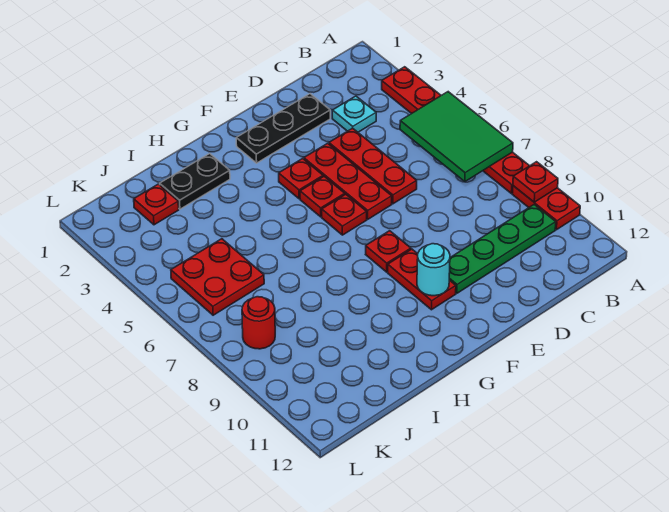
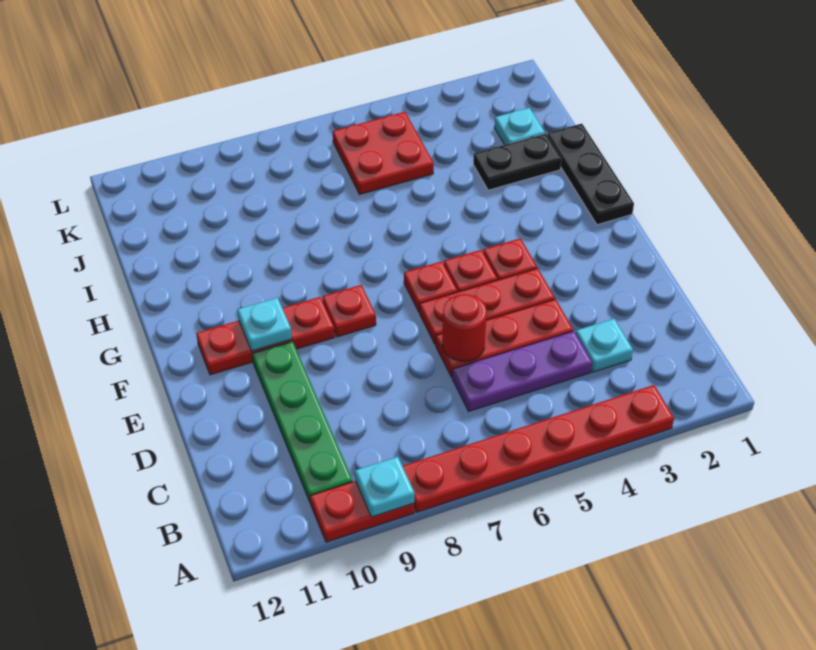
green 2x3 tile [400,92,513,182] -> none
red 1x1 plate [513,162,558,202] -> cyan 1x1 plate [355,457,415,517]
none -> purple 1x3 plate [452,331,592,411]
black 1x3 plate [236,94,330,163] -> black 1x3 plate moved to [547,124,634,225]
red 1x2 plate [388,249,456,310] -> red 1x3 plate [196,297,335,375]
cyan 1x1 round brick [417,244,450,296] -> cyan 1x1 plate [237,298,292,351]
black 1x2 plate [160,154,230,209] -> black 1x2 plate turned to [473,134,562,190]
red 1x1 plate [134,184,179,225] -> cyan 1x1 plate [494,108,545,145]
red 1x1 round brick [242,297,275,349] -> red 1x1 round brick moved to [442,294,487,362]

